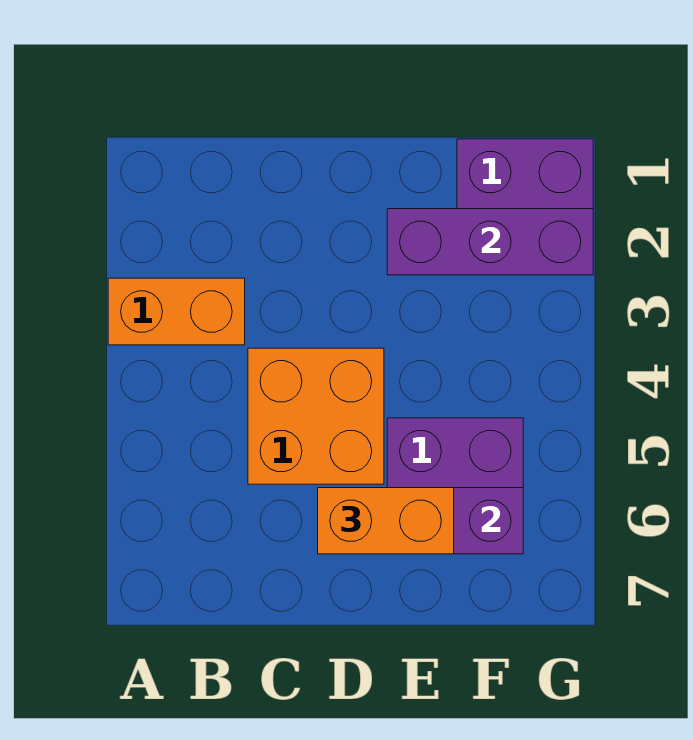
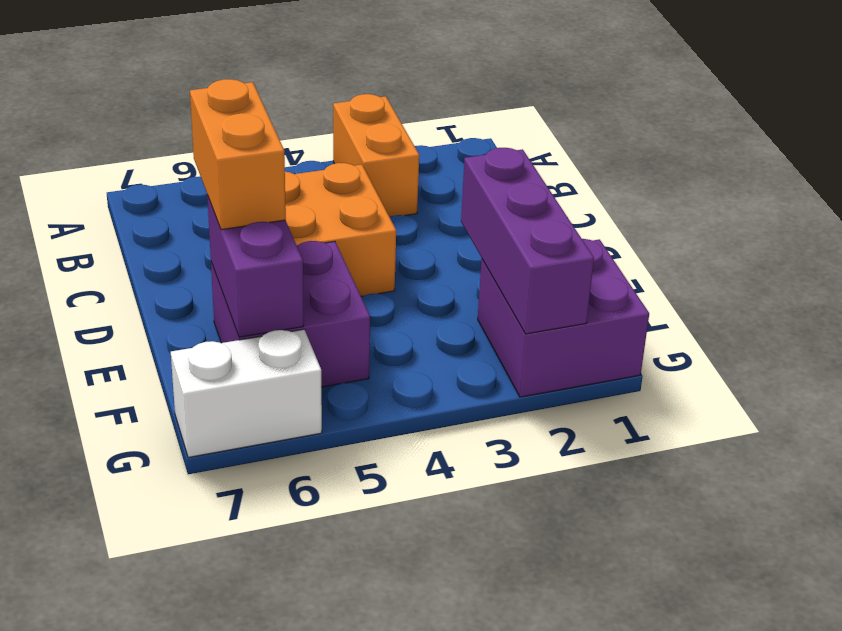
none -> white 1x2 brick [171,329,322,457]

